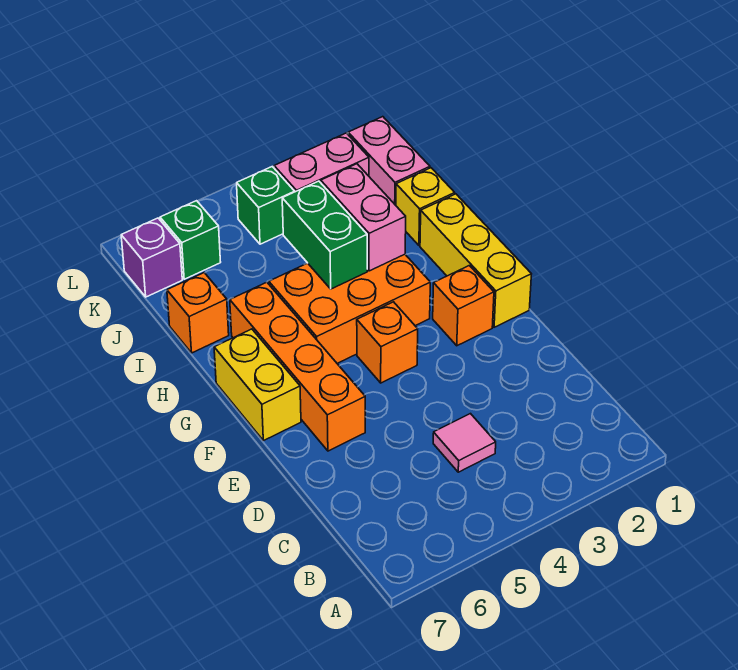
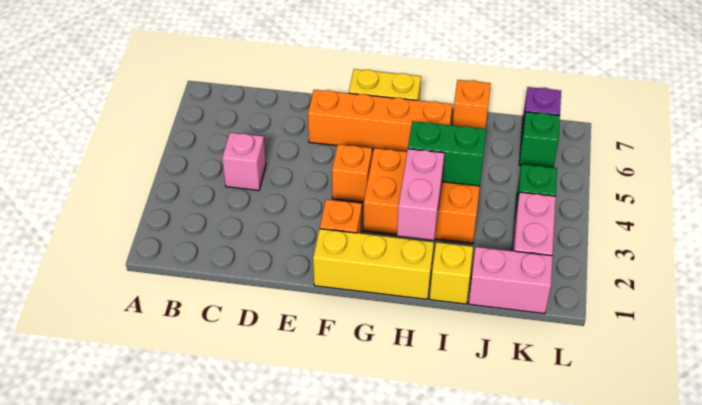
pink 1x1 tile [433,414,496,472] -> pink 1x1 brick [222,133,266,190]
orange 2x3 brick [269,254,430,363] -> orange 2x3 brick turned to [363,148,480,244]
pink 1x2 brick [321,164,406,271] -> pink 1x2 brick turned to [397,149,444,240]

